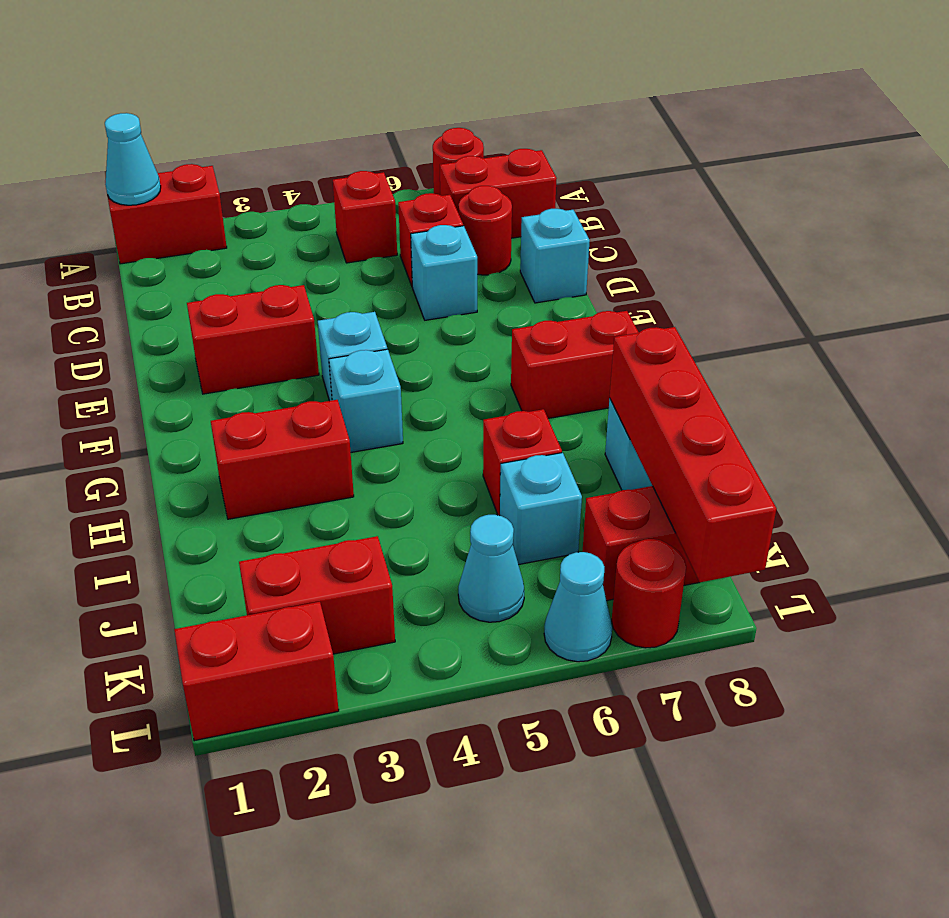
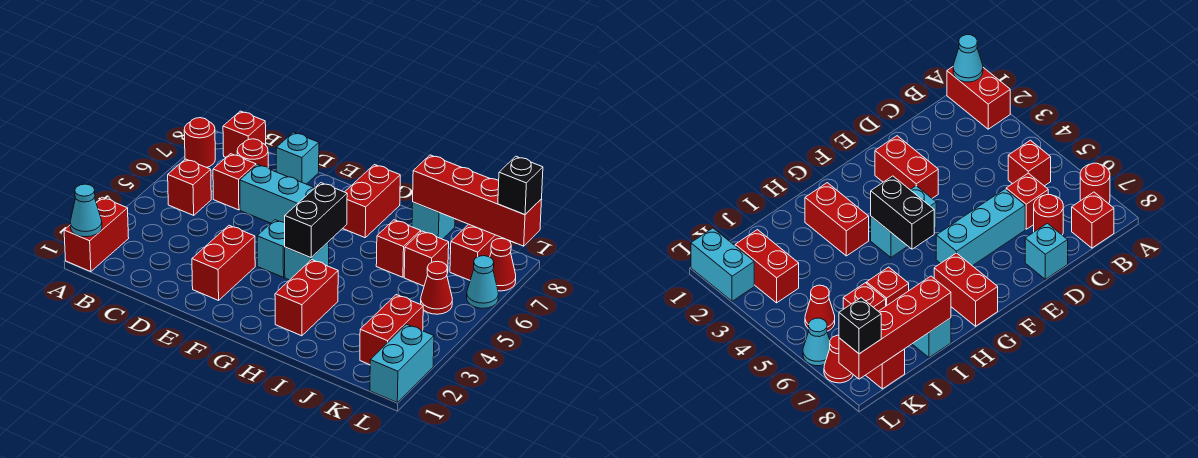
red 1x2 brick [440,149,557,238] -> red 1x1 brick [223,111,266,157]
cyan 1x1 brick [411,225,477,320] -> cyan 1x3 brick [240,164,314,223]
none -> black 1x2 brick [285,183,347,258]
cyan 1x1 brick [500,453,582,565] -> red 1x1 brick [404,231,449,286]
cyan 1x1 cone [458,515,524,622] -> red 1x1 cone [421,261,452,314]
red 1x2 brick [174,602,339,741] -> cyan 1x2 brick [370,324,434,402]
red 1x1 round brick [612,539,686,648] -> red 1x1 cone [490,239,516,291]
none -> black 1x1 brick [498,156,543,215]

